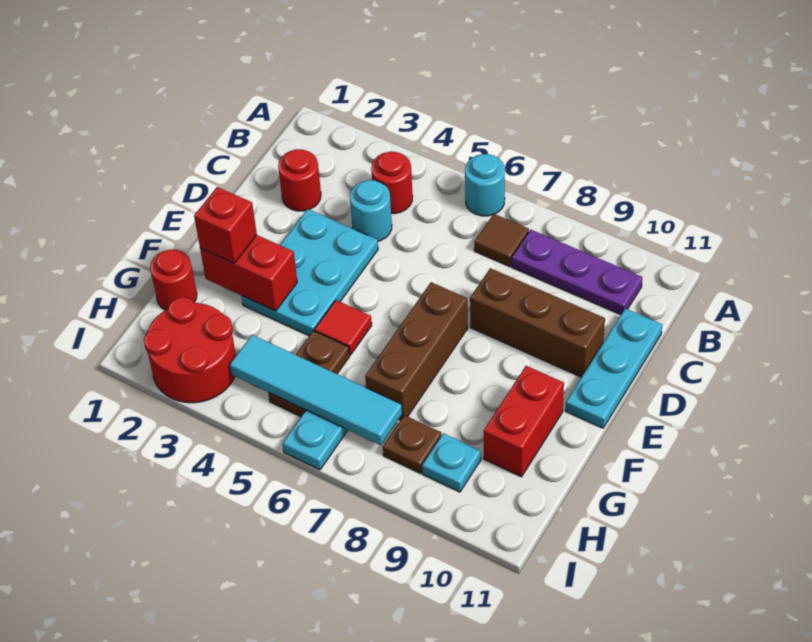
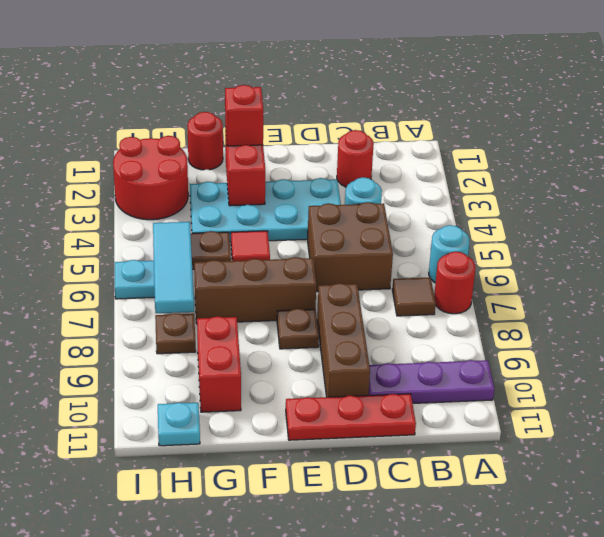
red 1x1 round brick [371,152,413,214] -> red 1x1 round brick moved to [434,252,475,314]
purple 1x3 plate [511,230,642,315] -> purple 1x3 plate turned to [368,360,494,403]
none -> brown 2x2 brick [308,202,393,292]
cyan 1x3 plate [566,308,662,428] -> red 1x3 plate [286,394,416,440]
cyan 2x3 plate [242,209,378,336] -> cyan 2x4 plate [190,178,341,242]
none -> brown 1x1 plate [277,309,319,349]
red 1x2 brick [484,366,564,477] -> red 1x2 brick turned to [197,316,241,412]
cyan 1x4 tile [230,335,402,445] -> cyan 1x3 tile [153,222,194,313]
cyan 1x1 plate [422,433,481,492] -> cyan 1x1 plate moved to [158,403,200,446]

